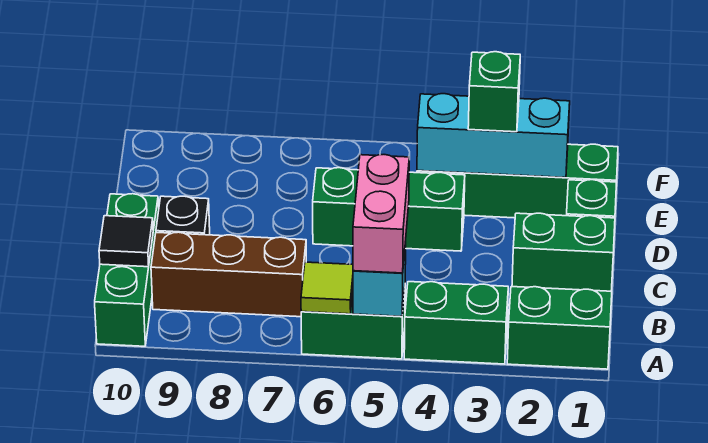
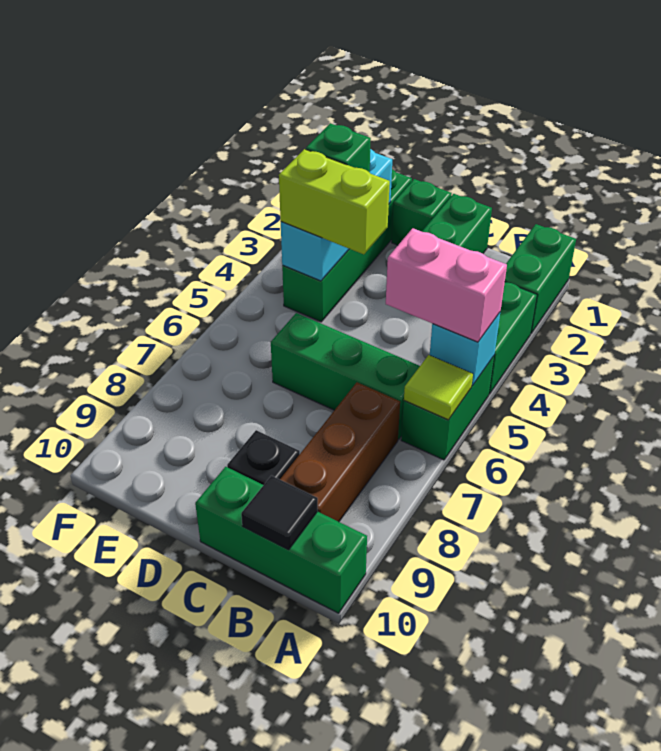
green 1x3 brick [313,168,465,251] -> green 1x3 brick turned to [271,313,420,439]
none -> lime 1x2 brick [279,149,390,254]

